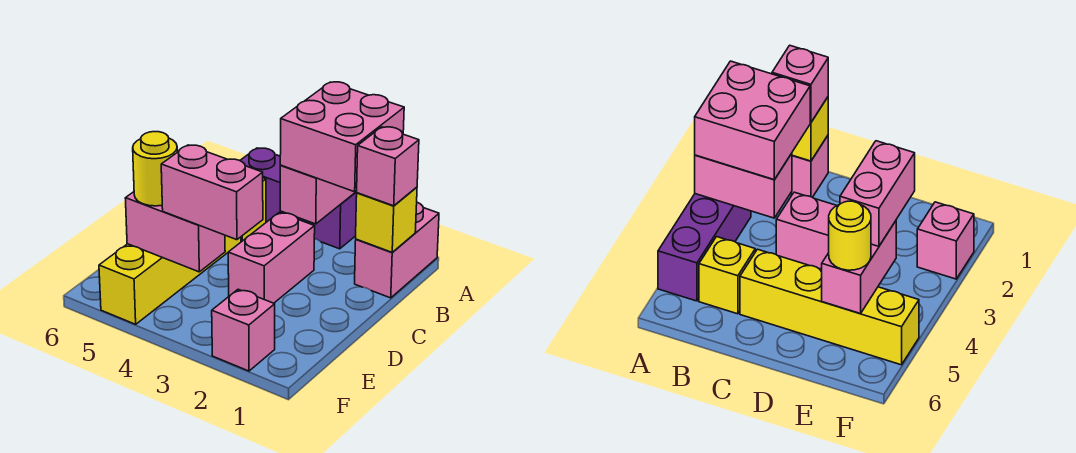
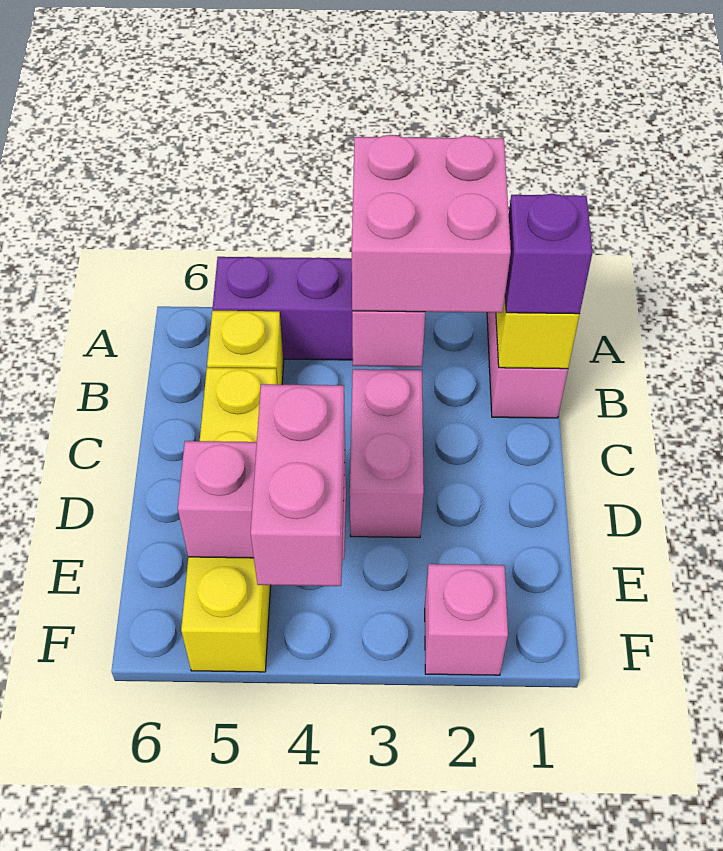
pink 1x1 brick [357,127,419,206] -> purple 1x1 brick [505,194,593,314]
pink 1x2 brick [161,145,263,240] -> pink 1x2 brick turned to [251,384,345,586]
yellow 1x1 round brick [133,132,177,206] -> none

